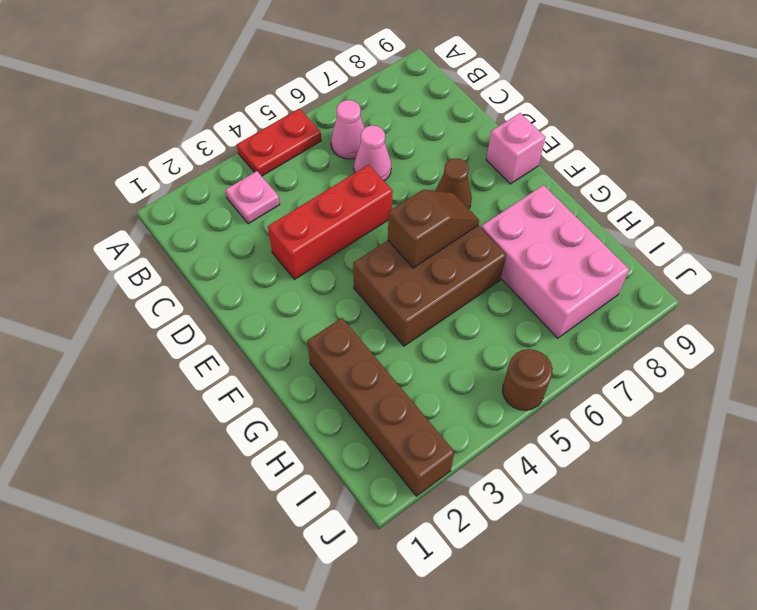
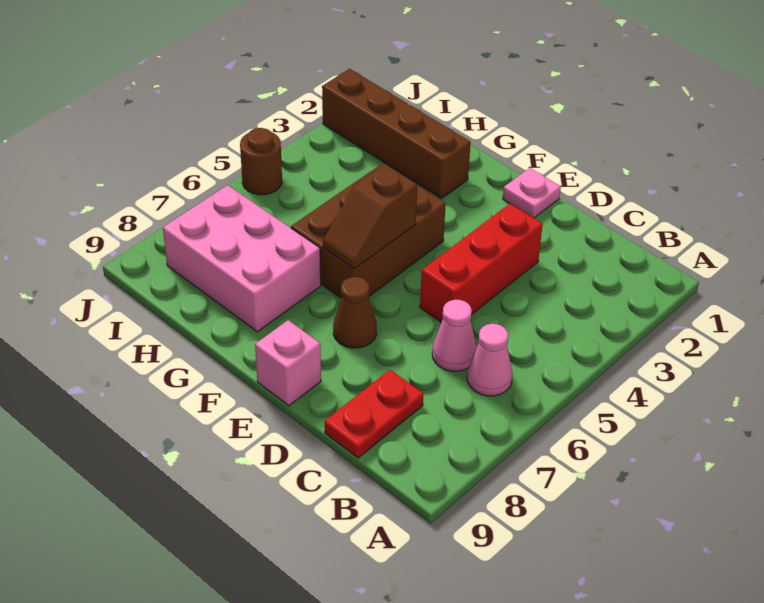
red 1x2 plate [237,109,321,176] -> red 1x2 plate moved to [325,370,423,458]
pink 1x1 plate [225,171,280,224] -> pink 1x1 plate moved to [503,168,561,218]

